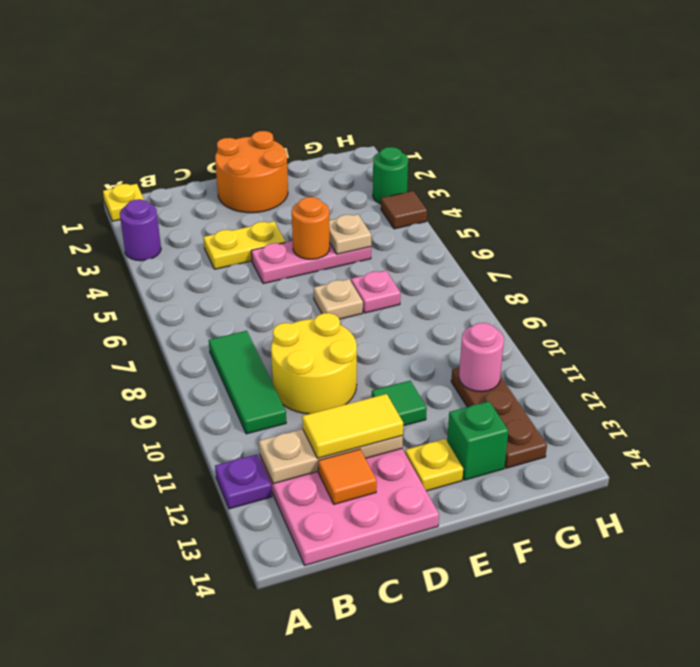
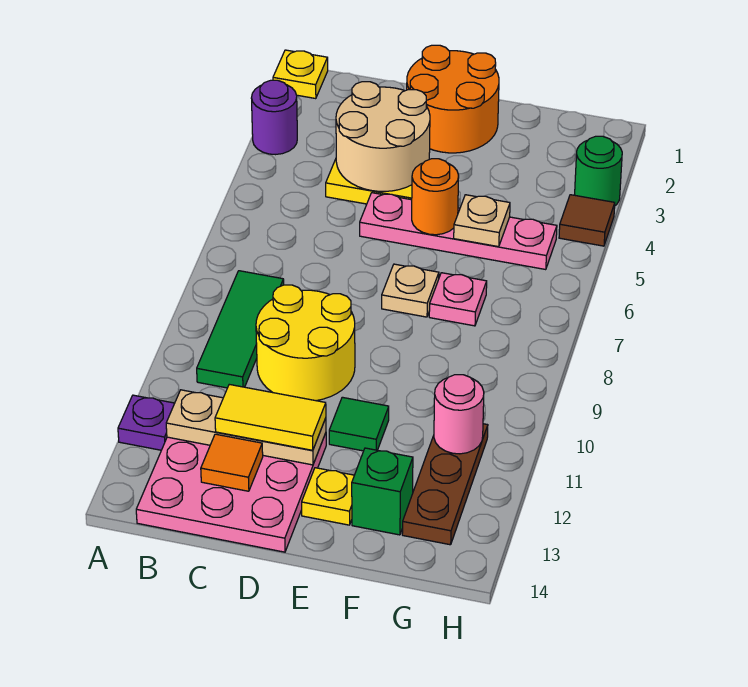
none -> tan 2x2 round brick [336,82,430,191]
pink 1x3 plate [251,241,371,284] -> pink 1x4 plate [360,193,557,270]

